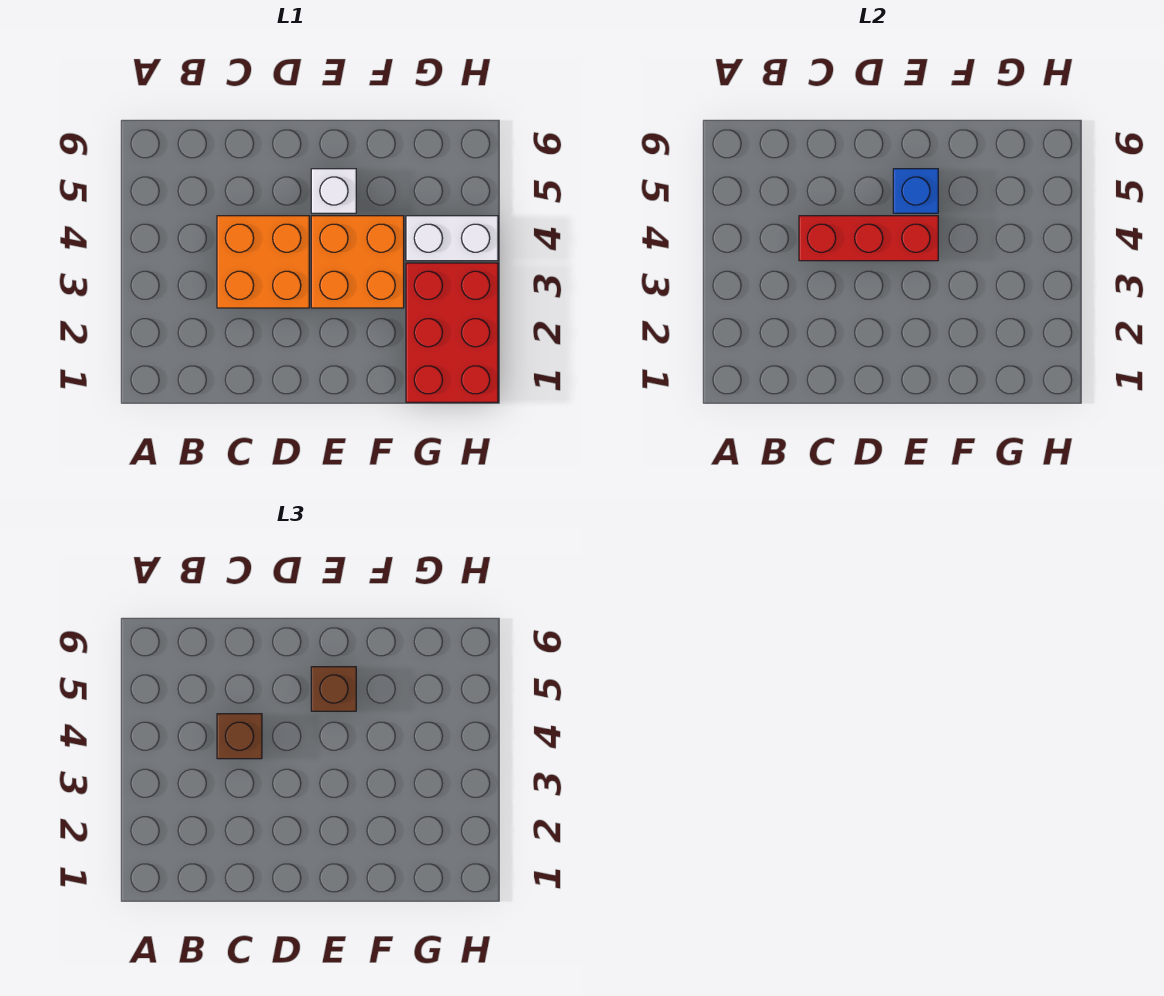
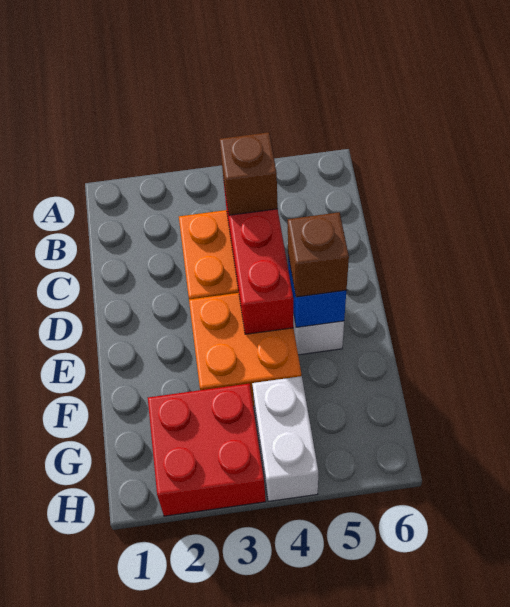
red 2x3 brick [406,263,498,402] -> red 2x2 brick [148,383,266,516]

